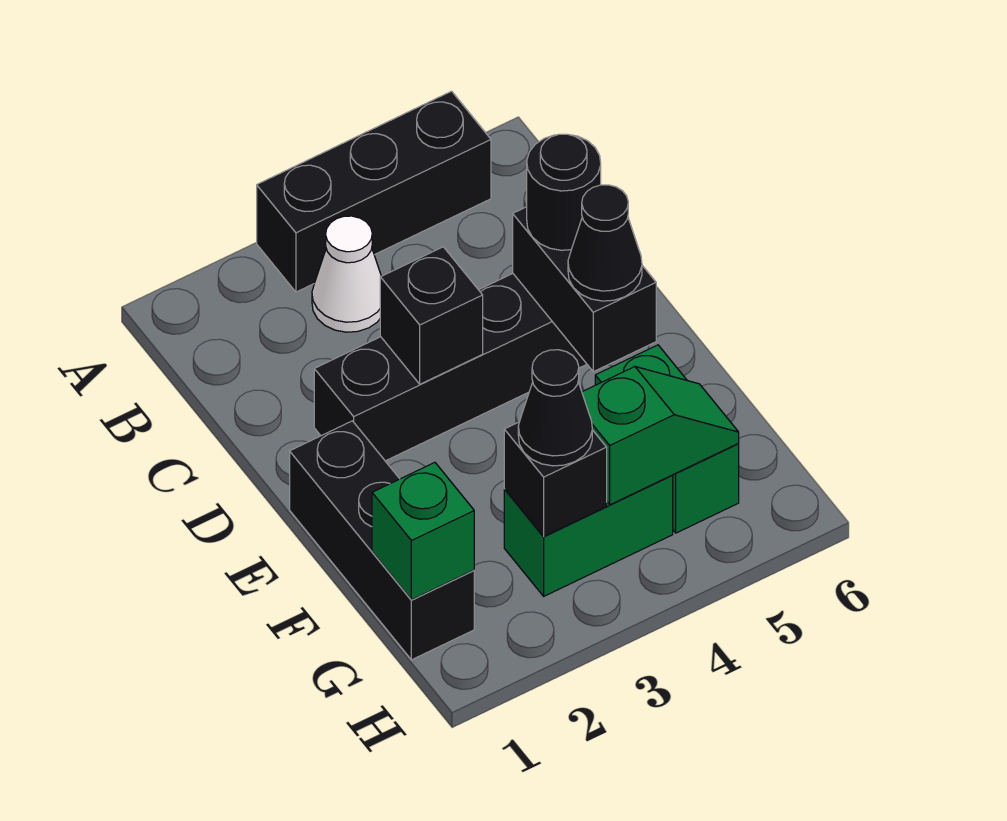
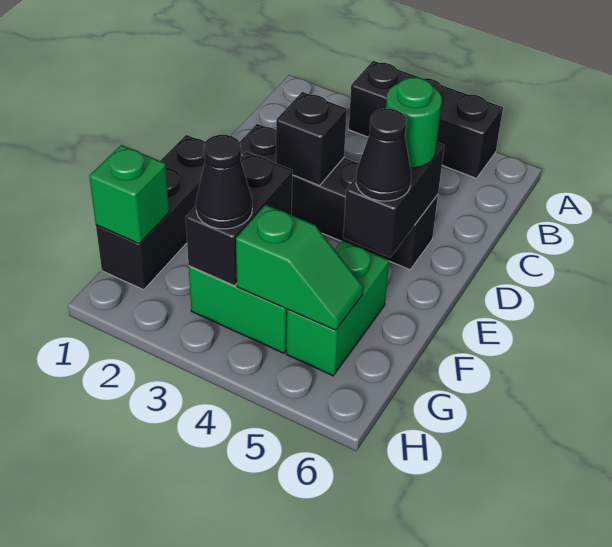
white 1x1 cone [312,216,381,332] -> none
black 1x1 round brick [527,134,601,250] -> green 1x1 round brick [386,77,442,168]
black 1x1 brick [504,422,607,536] -> black 1x2 brick [186,152,292,286]

